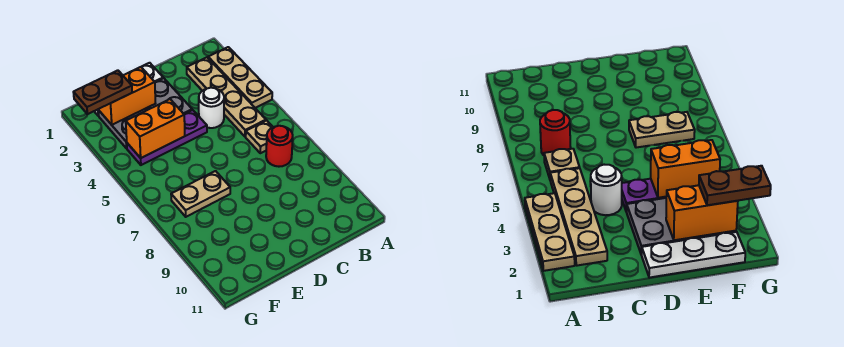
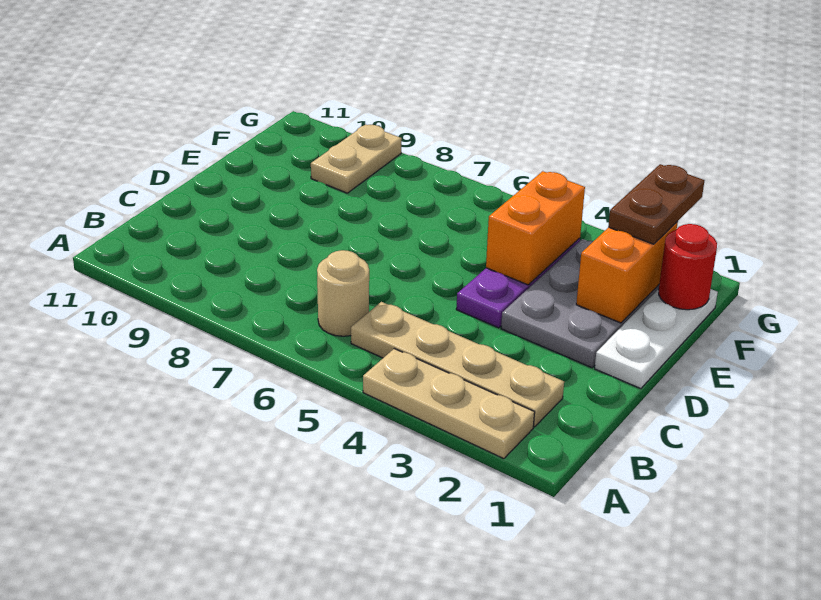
tan 1x1 plate [246,120,273,153] -> tan 1x1 round brick [317,250,369,336]
red 1x1 round brick [266,126,293,167] -> red 1x1 round brick moved to [659,224,717,310]
white 1x1 round brick [199,88,224,128] -> none
tan 1x2 plate [171,171,230,217] -> tan 1x2 plate moved to [311,124,402,193]

